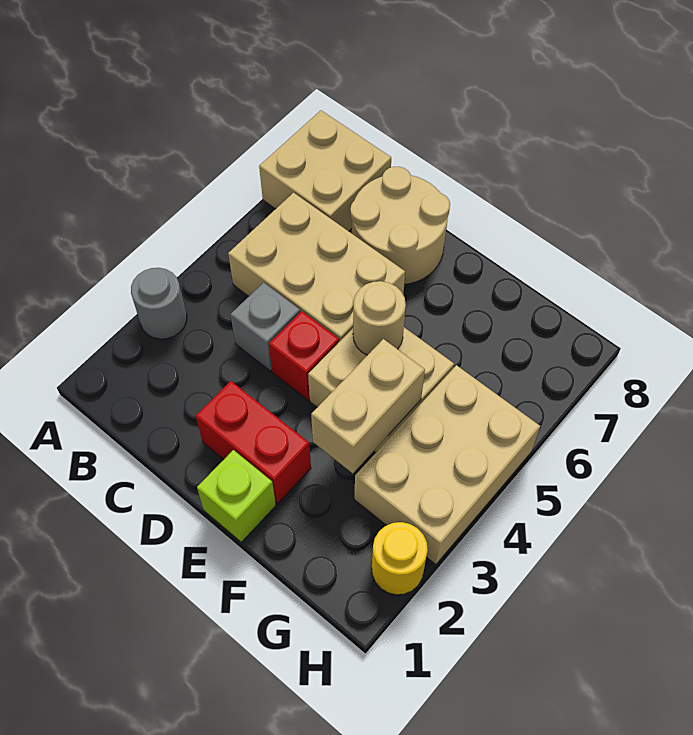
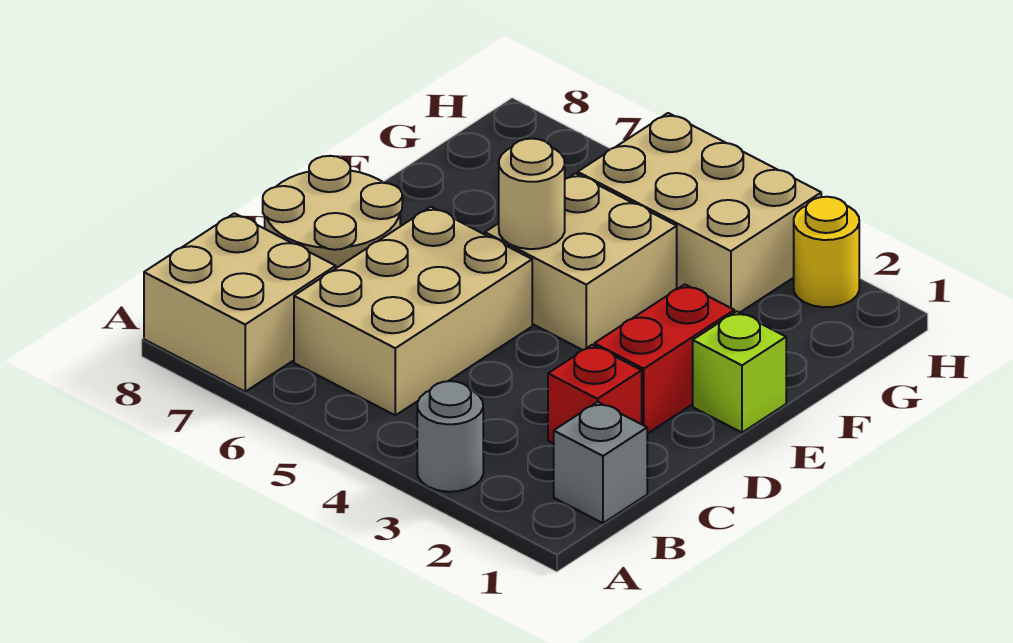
grey 1x1 brick [230,282,300,371] -> grey 1x1 brick moved to [554,402,647,523]
red 1x1 brick [269,311,339,400] -> red 1x1 brick moved to [548,345,642,443]
tan 1x2 brick [311,339,425,473] -> none

